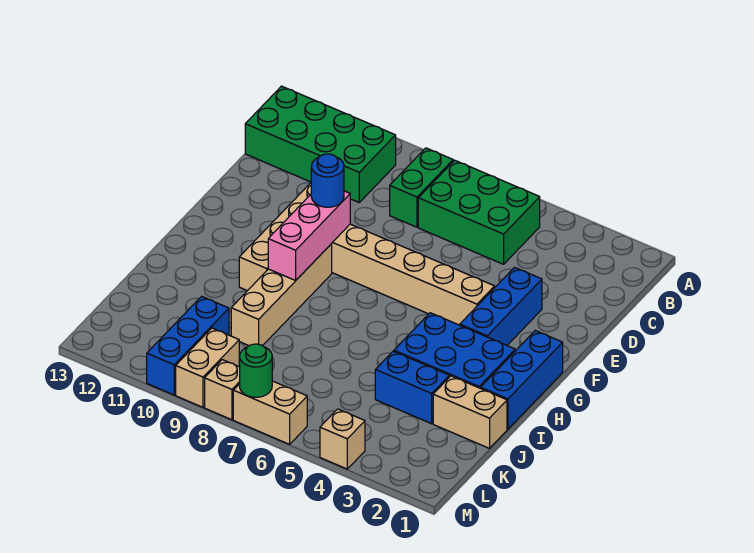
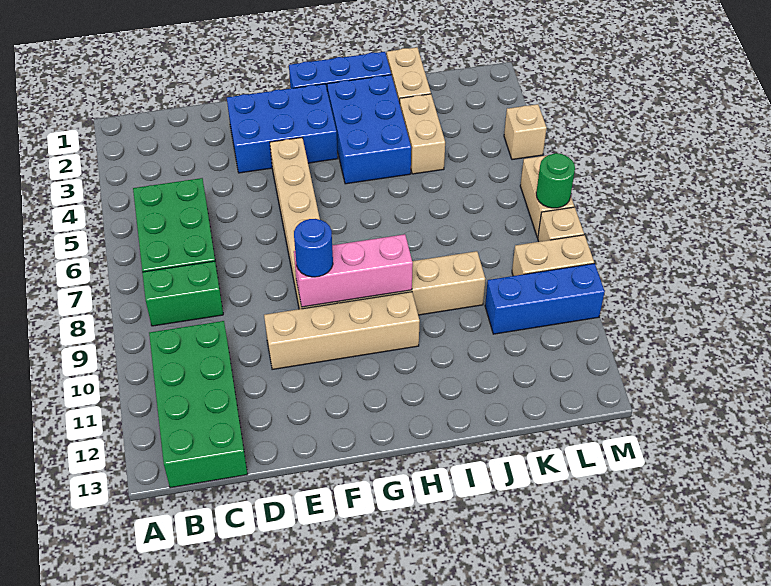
blue 1x3 brick [460,267,542,345] -> blue 2x3 brick [227,84,338,173]
blue 1x2 brick [375,351,449,424] -> tan 1x2 brick [400,94,445,174]

